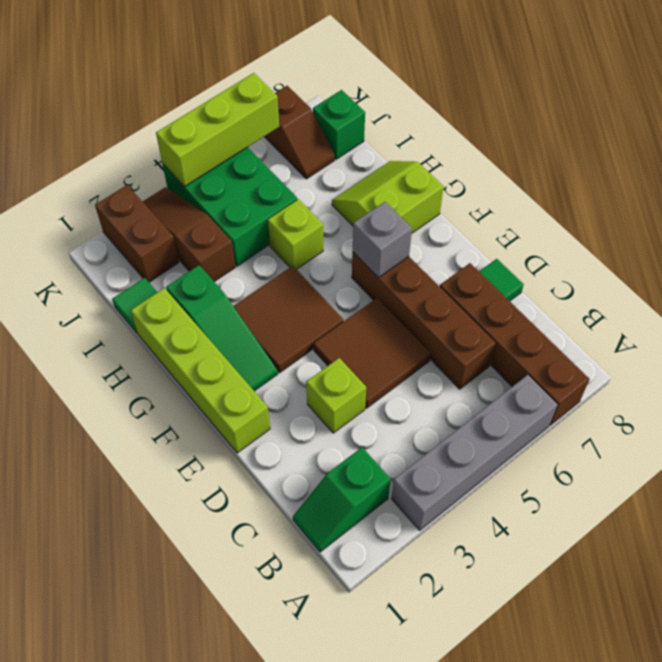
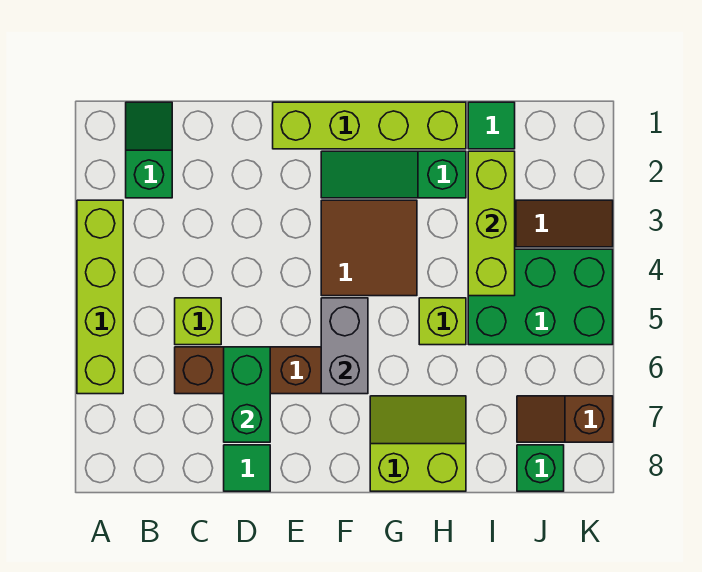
grey 1x4 brick [391,375,558,530] -> lime 1x4 brick [77,200,123,394]
brown 1x4 brick [440,263,589,425] -> none
lime 1x1 brick [306,358,366,433] -> lime 1x1 brick moved to [175,298,221,345]
brown 2x2 tile [314,298,431,408] -> none
none -> green 1x2 brick [224,347,270,442]
grey 1x1 brick [353,202,412,278] -> grey 1x2 brick [321,298,368,394]
lime 2x2 slope [332,161,444,233] -> lime 2x2 slope turned to [370,396,466,491]
brown 1x2 brick [95,185,179,282] -> none
lime 1x3 brick [156,73,279,187] -> lime 1x3 brick moved to [468,151,515,296]

